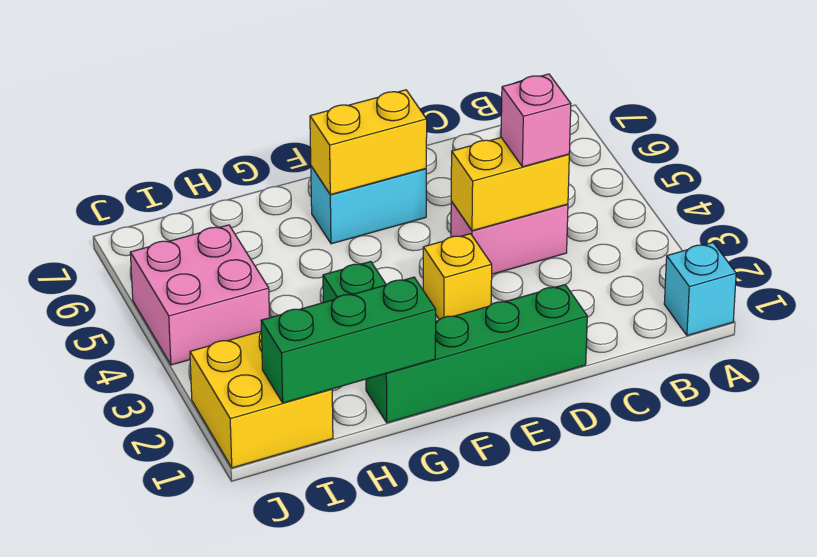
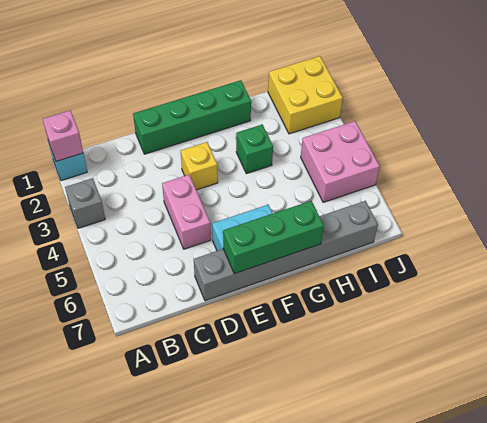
none -> grey 1x1 brick [65,178,105,228]
pink 1x2 brick [451,201,568,274] -> pink 1x2 brick turned to [162,175,211,249]
yellow 1x2 brick [451,138,569,231] -> none
pink 1x1 brick [501,74,571,167] -> pink 1x1 brick moved to [43,110,83,161]
none -> grey 1x6 brick [194,201,378,301]
yellow 1x2 brick [310,90,427,195] -> none
green 1x3 brick [261,277,436,403] -> green 1x3 brick moved to [223,201,324,274]

